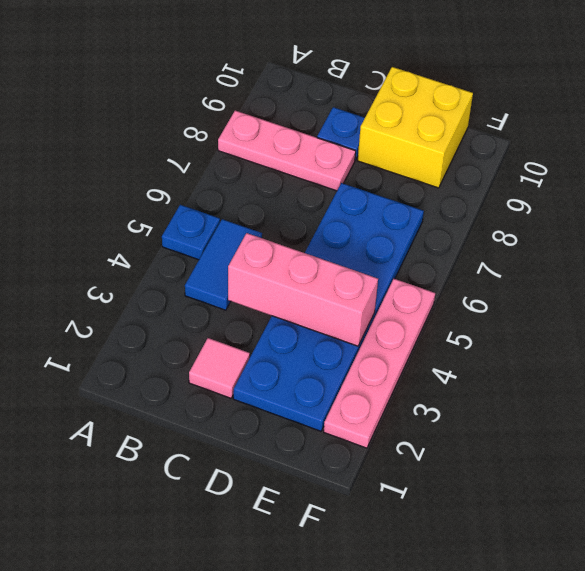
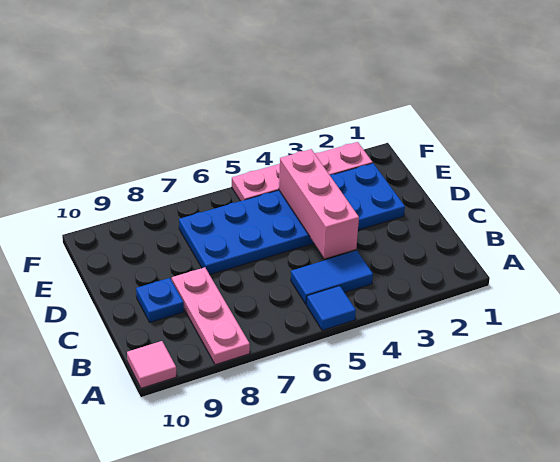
blue 1x1 plate [162,205,220,260] -> blue 1x1 tile [307,286,356,331]
pink 1x1 tile [189,338,250,398] -> pink 1x1 tile moved to [127,341,176,388]
yellow 2x2 brick [358,67,473,188] -> none

